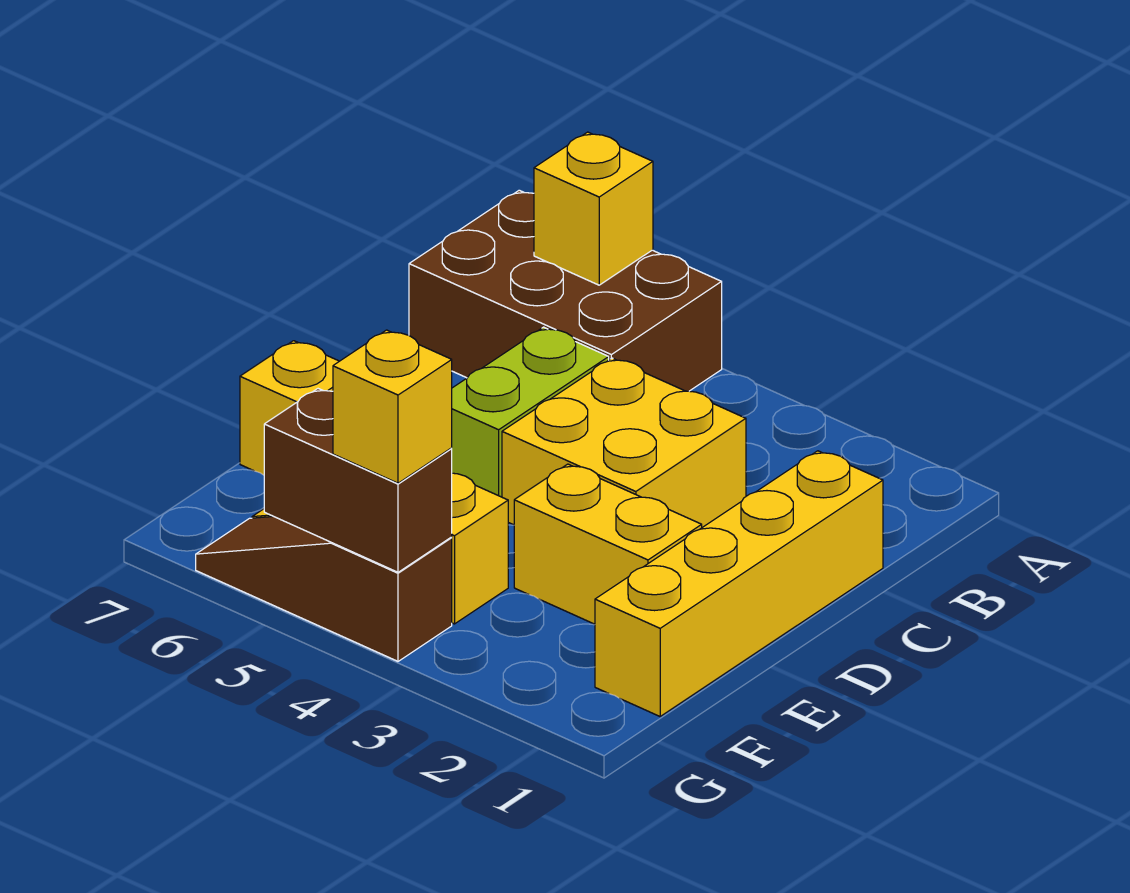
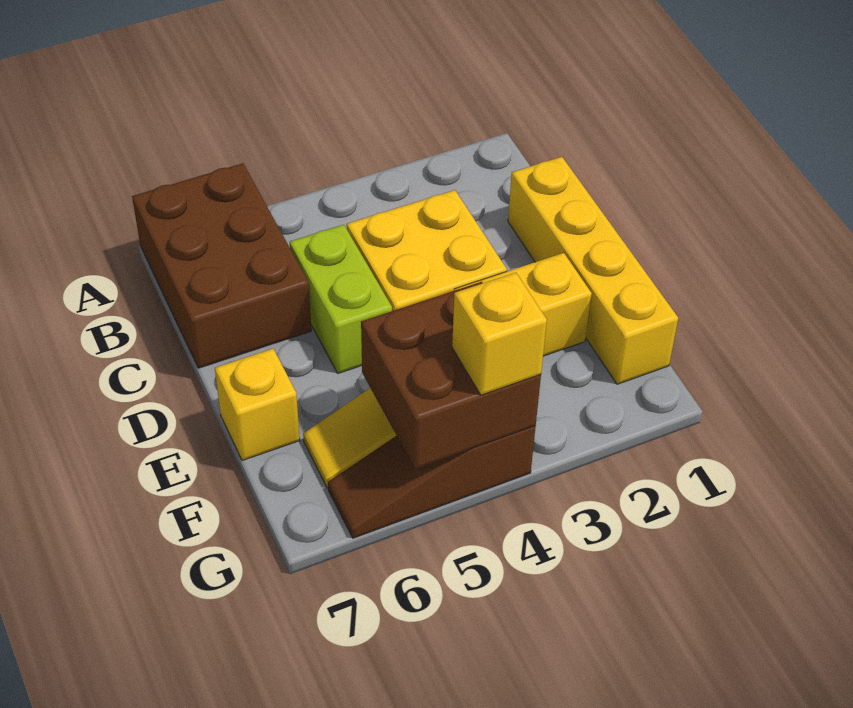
brown 2x3 brick [409,190,722,391] -> brown 2x3 brick turned to [132,163,311,368]
yellow 1x1 brick [534,132,653,285] -> none
brown 1x2 brick [264,389,452,572] -> brown 2x2 brick [361,282,541,469]

